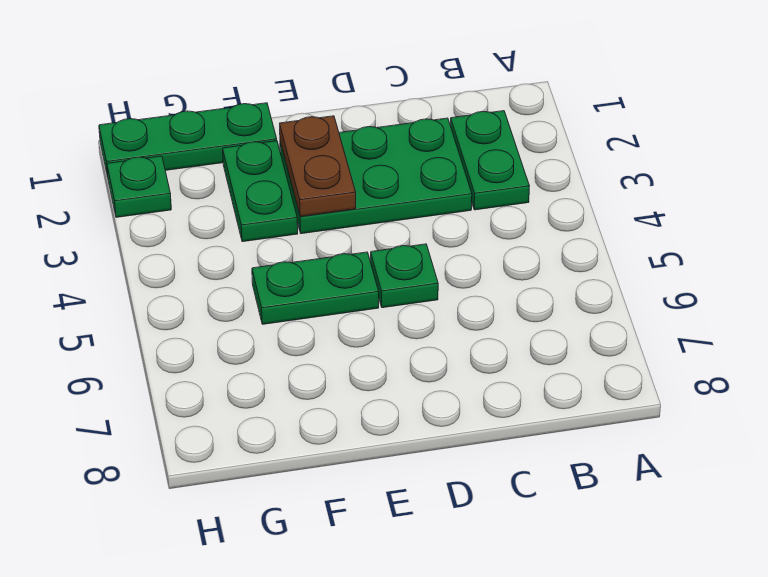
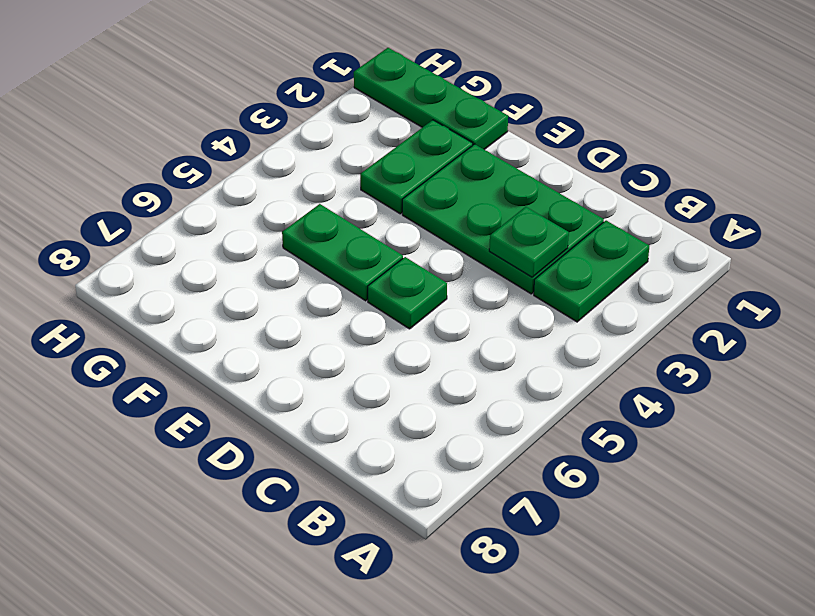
brown 1x2 plate [280,116,356,217] -> none
green 1x1 plate [107,156,171,217] -> green 1x1 plate moved to [489,207,569,277]

